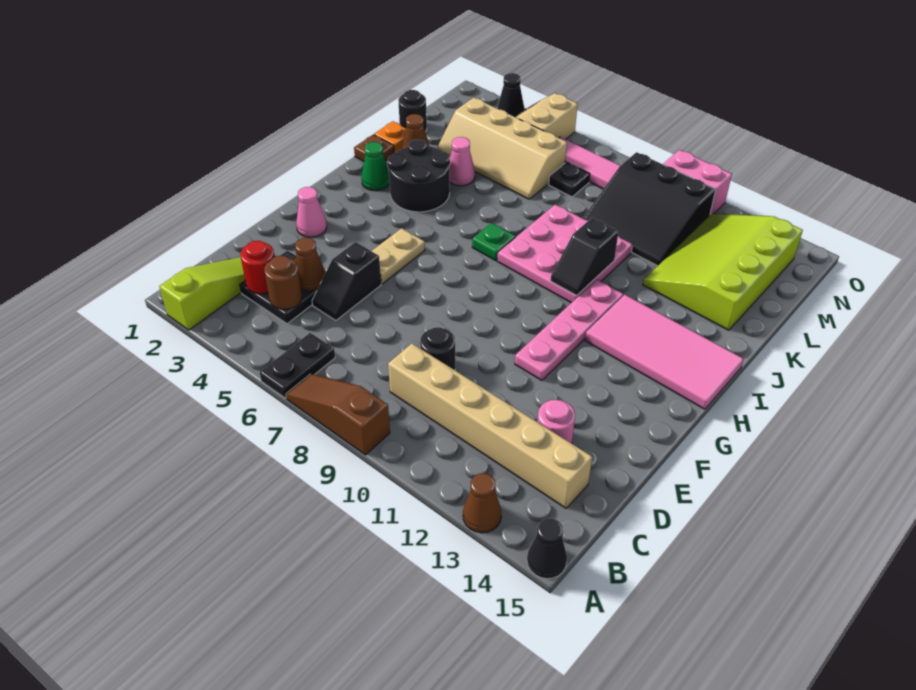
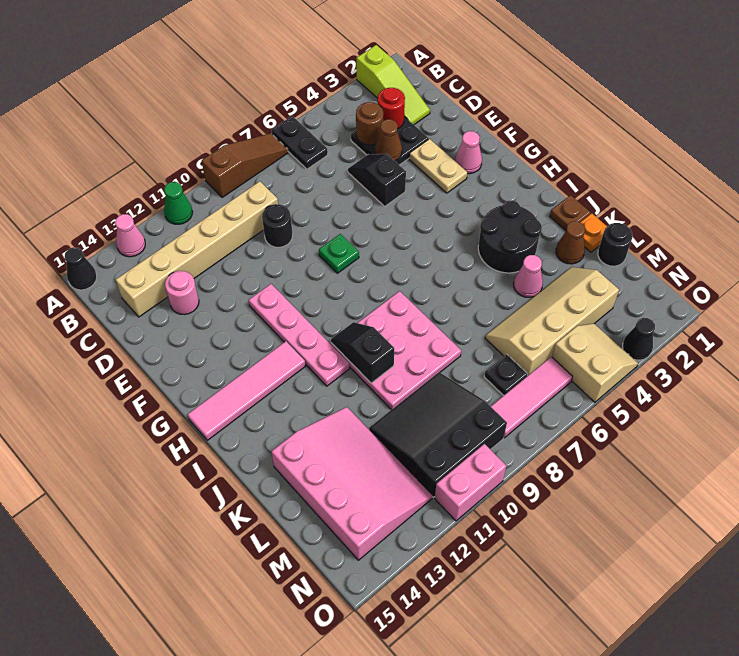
brown 1x1 cone [463,474,501,533] -> pink 1x1 cone [115,214,145,257]
tan 1x2 plate [372,228,425,284] -> tan 1x2 plate moved to [409,139,467,193]
pink 2x4 tile [585,295,744,409] -> pink 1x4 tile [187,341,305,440]
green 1x1 cone [362,142,390,191] -> green 1x1 cone moved to [164,182,192,224]
green 1x1 plate [472,223,516,261] -> green 1x1 plate moved to [319,234,359,273]
lime 3x4 slope [643,214,803,330] -> pink 3x4 slope [271,407,433,560]

